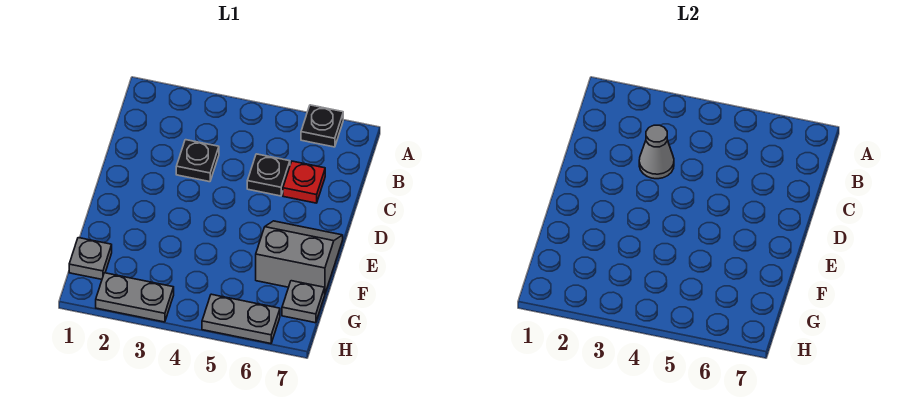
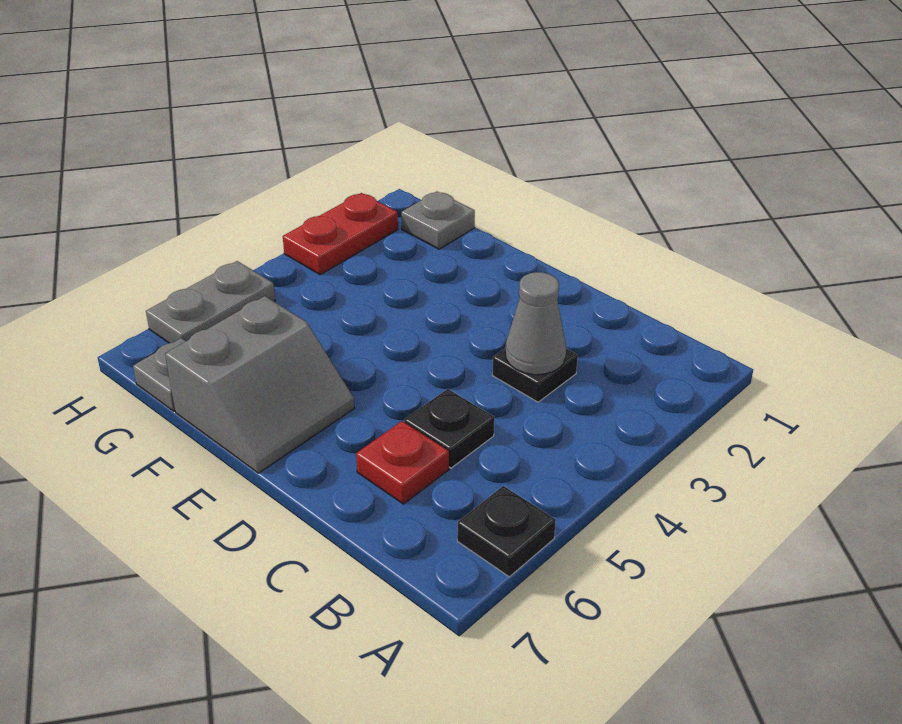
grey 1x2 plate [96,273,174,322] -> red 1x2 plate [283,193,398,275]

